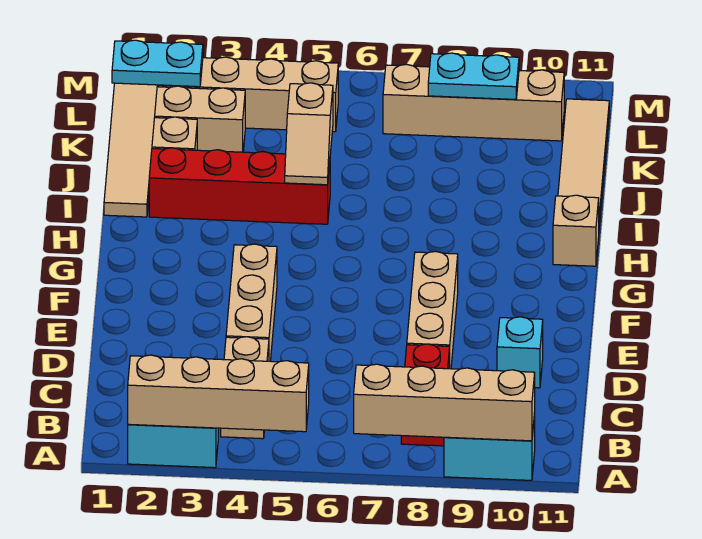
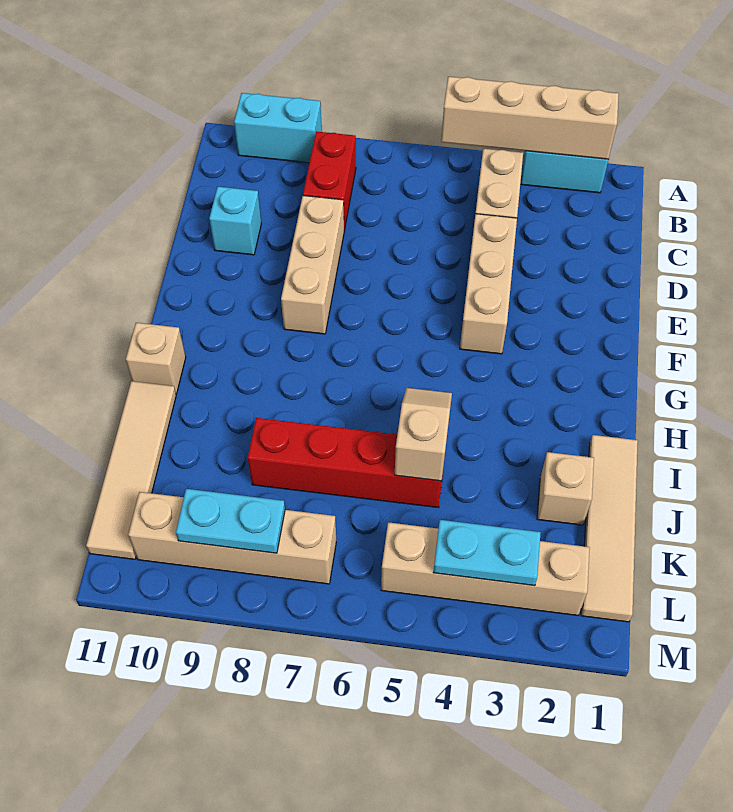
tan 1x4 brick [354,364,535,441] -> none
red 1x4 brick [149,148,330,224] -> red 1x4 brick moved to [248,418,444,508]
tan 1x2 brick [155,86,245,152] -> none
cyan 1x2 plate [112,40,203,87] -> cyan 1x2 plate moved to [433,520,541,586]

